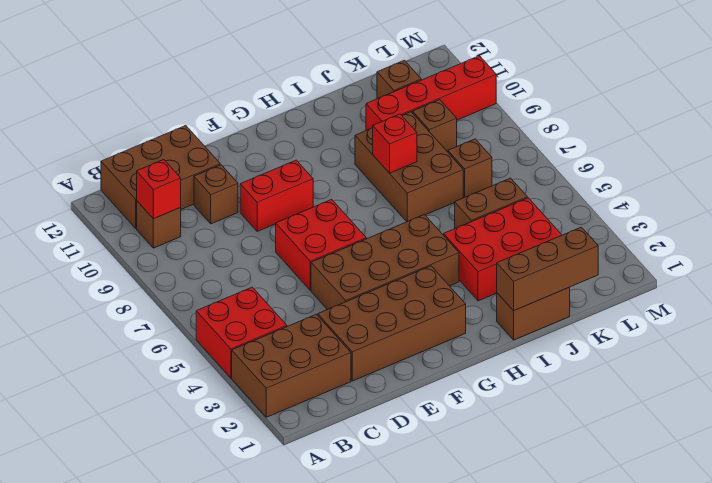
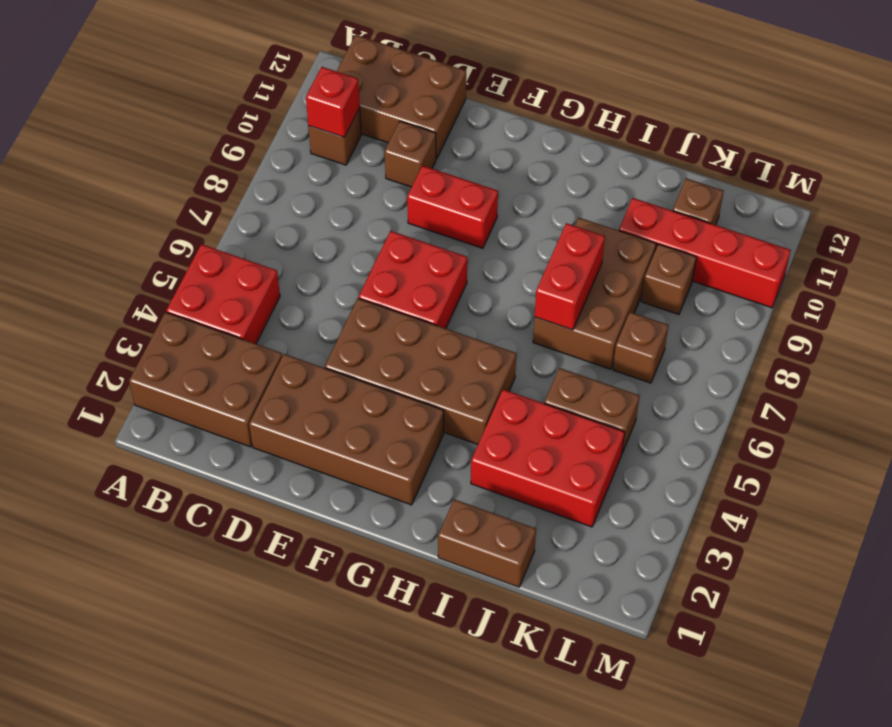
brown 1x3 brick [497,227,598,311] -> none
red 1x1 brick [373,114,417,173] -> red 1x2 brick [535,223,605,330]

